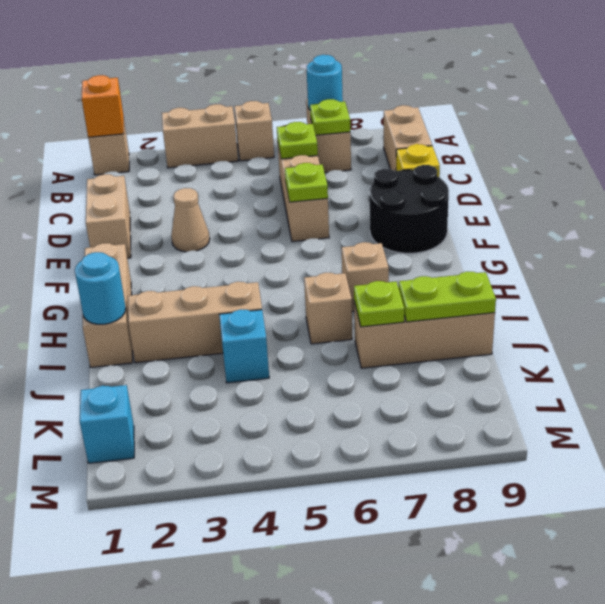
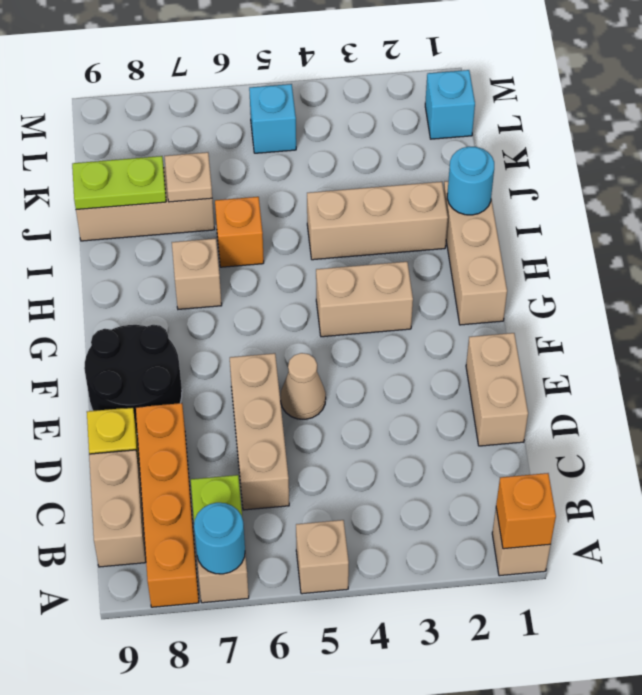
tan 1x2 brick [162,104,238,168] -> tan 1x2 brick moved to [316,262,413,337]
none -> orange 1x4 brick [136,403,199,607]
lime 1x1 plate [277,122,318,159] -> none
tan 1x1 cone [171,188,210,252] -> tan 1x1 cone moved to [280,353,326,419]
lime 1x1 plate [285,163,328,202] -> none
tan 1x1 brick [304,273,352,344] -> orange 1x1 brick [215,197,264,267]
cyan 1x1 brick [219,309,269,383] -> cyan 1x1 brick moved to [249,84,296,153]
lime 1x1 plate [354,281,404,327] -> tan 1x1 plate [165,152,212,202]

